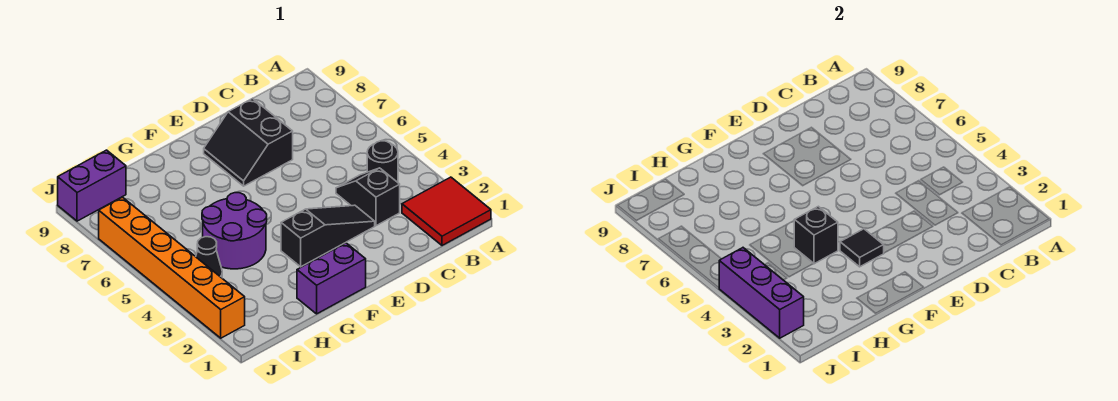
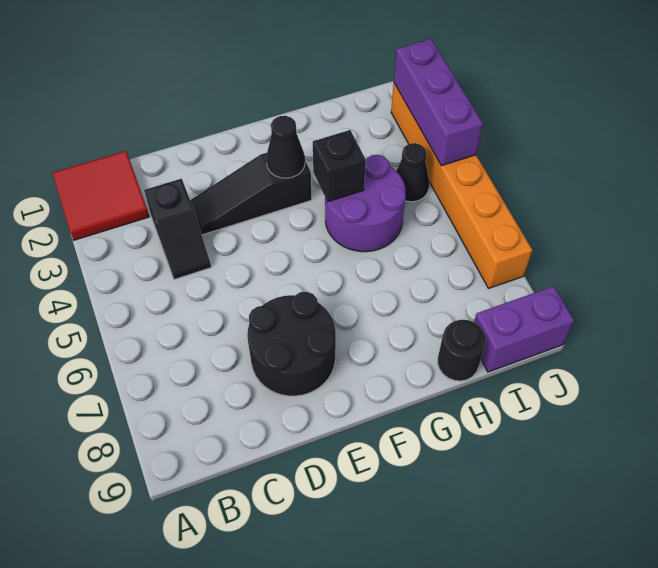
black 1x1 round brick [367,141,398,182] -> black 1x1 round brick moved to [438,320,486,381]
black 2x2 slope [204,98,293,186] -> black 2x2 round brick [247,292,336,396]
purple 1x2 brick [297,243,366,314] -> none
black 1x1 tile [840,229,884,267] -> black 1x1 cone [266,116,305,178]

